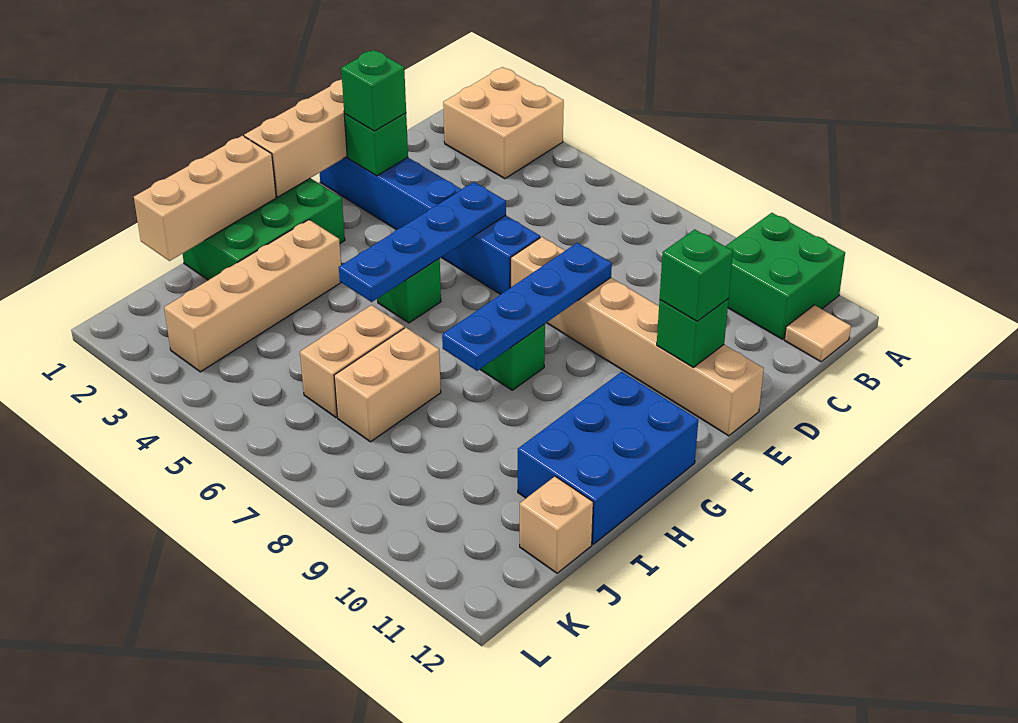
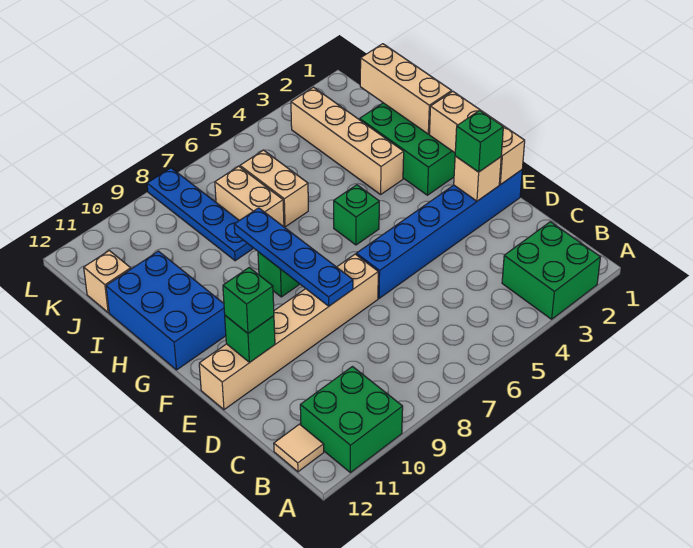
tan 2x2 brick [443,67,564,179] -> green 2x2 brick [502,222,600,319]
green 1x1 brick [344,113,408,176] -> tan 1x1 brick [454,156,501,201]
blue 1x4 plate [339,182,506,302] -> blue 1x4 plate moved to [147,168,253,261]

